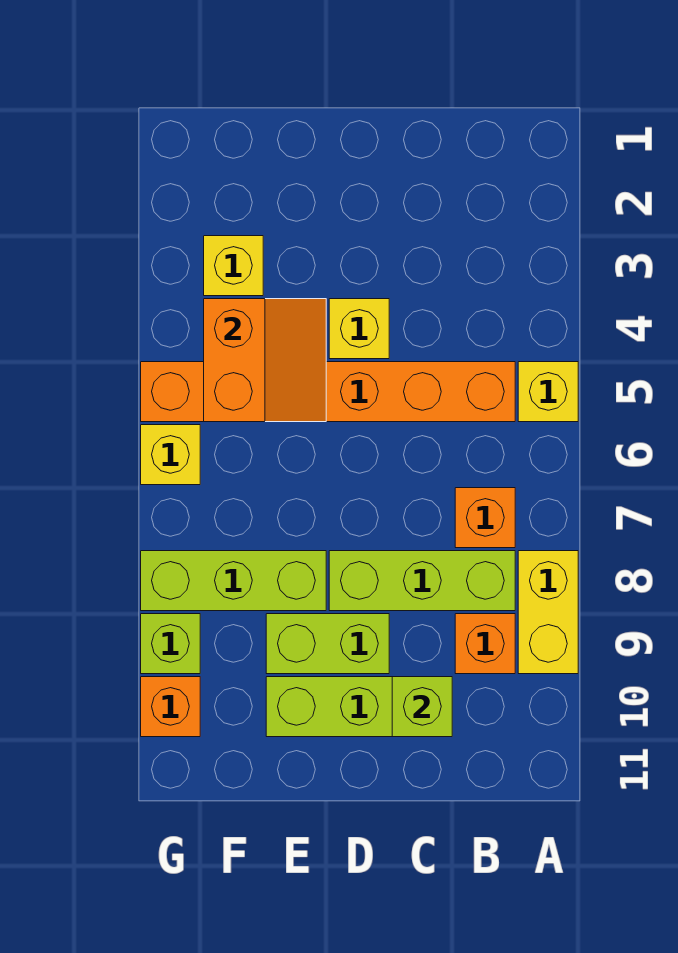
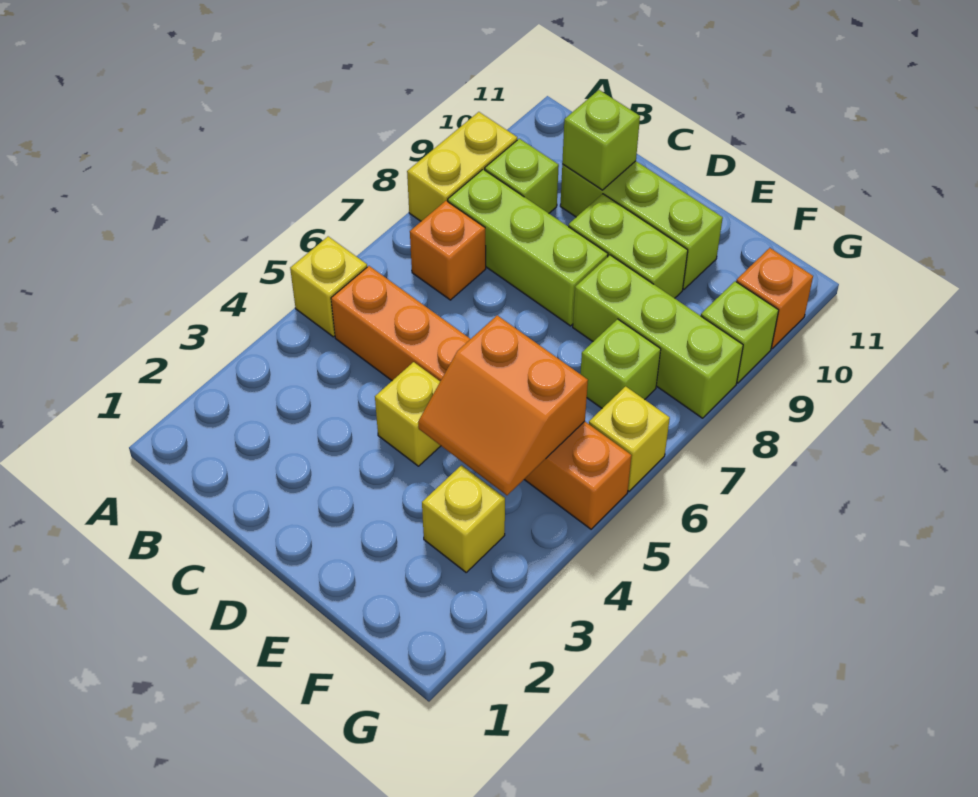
orange 1x1 brick [455,614,515,674] -> lime 1x1 brick [485,139,559,213]
orange 2x2 slope [204,299,326,422] -> orange 2x2 slope turned to [418,315,588,495]
none -> lime 1x1 brick [580,319,661,408]

